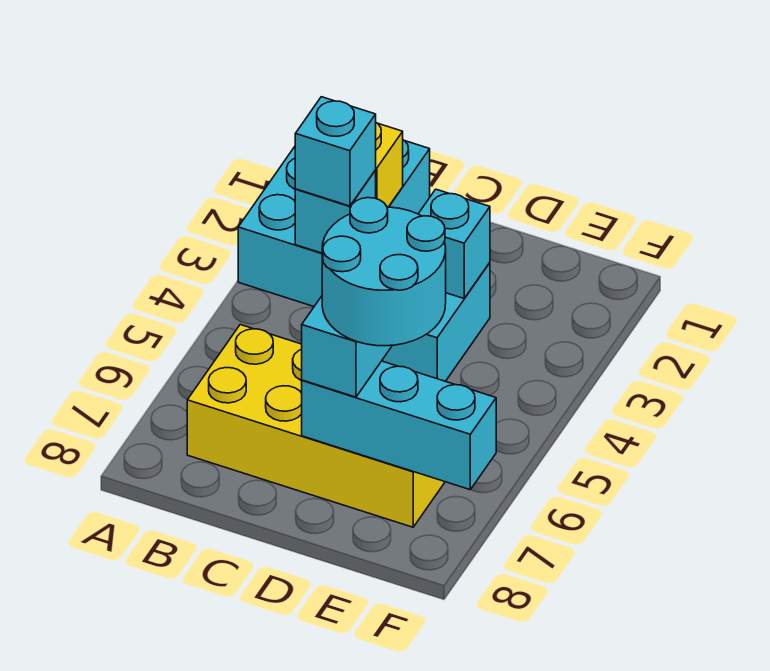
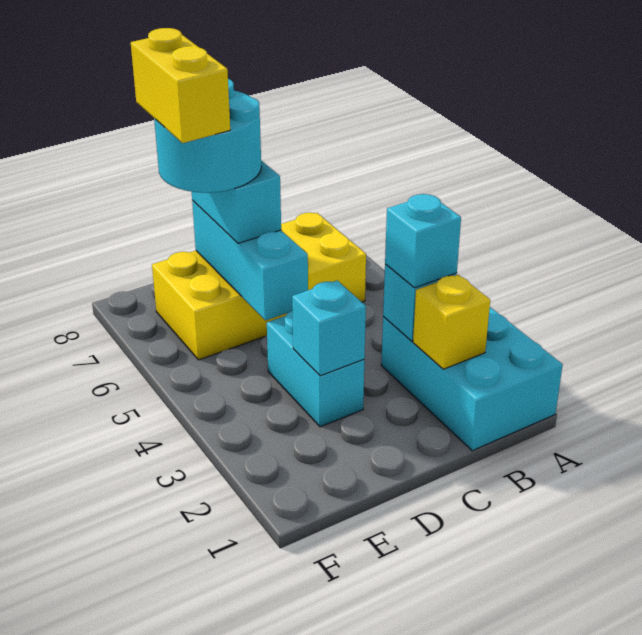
cyan 1x3 brick [302,361,496,490] -> cyan 1x3 brick turned to [192,201,308,321]
none -> yellow 1x2 brick [131,28,230,143]

